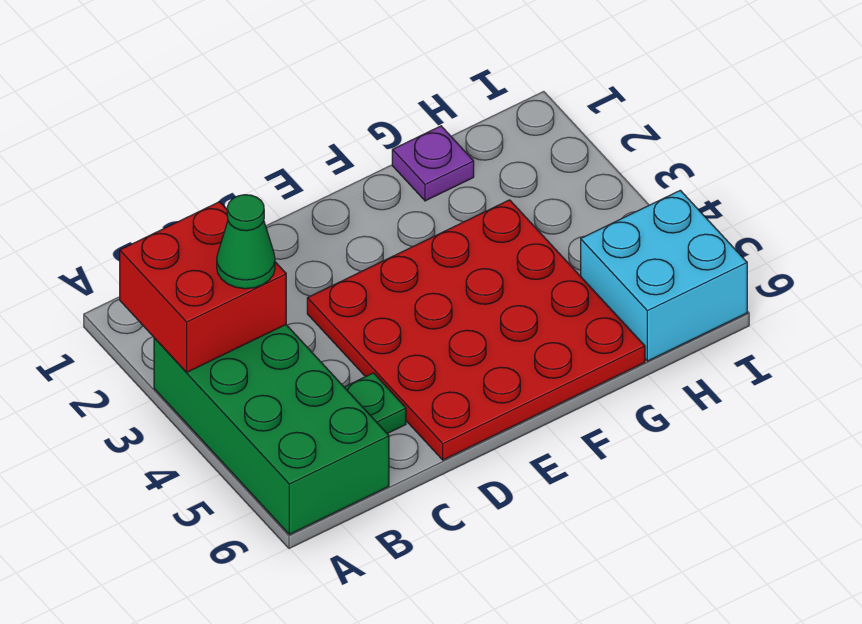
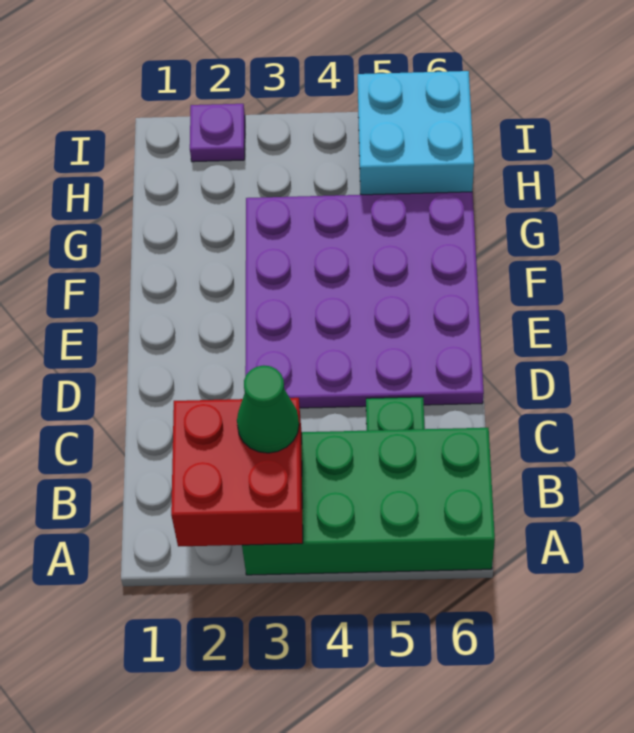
red 4x4 plate [307,200,645,460] -> purple 4x4 plate [245,192,484,408]
purple 1x1 plate [392,126,474,201] -> purple 1x1 plate moved to [190,104,245,162]

